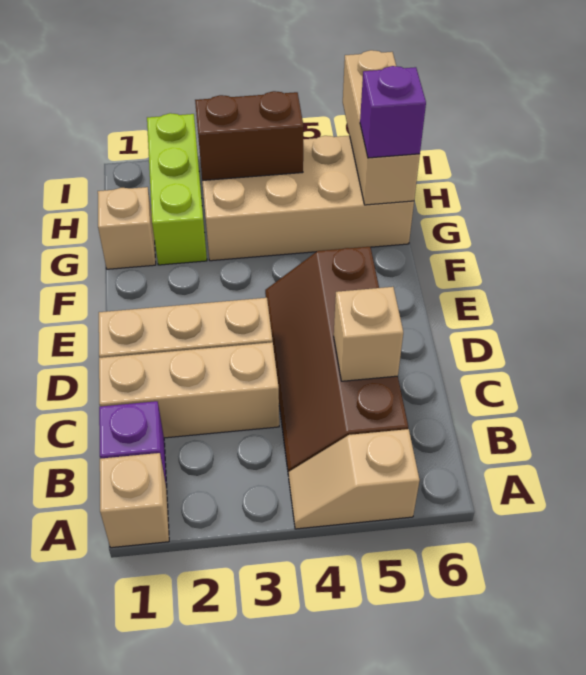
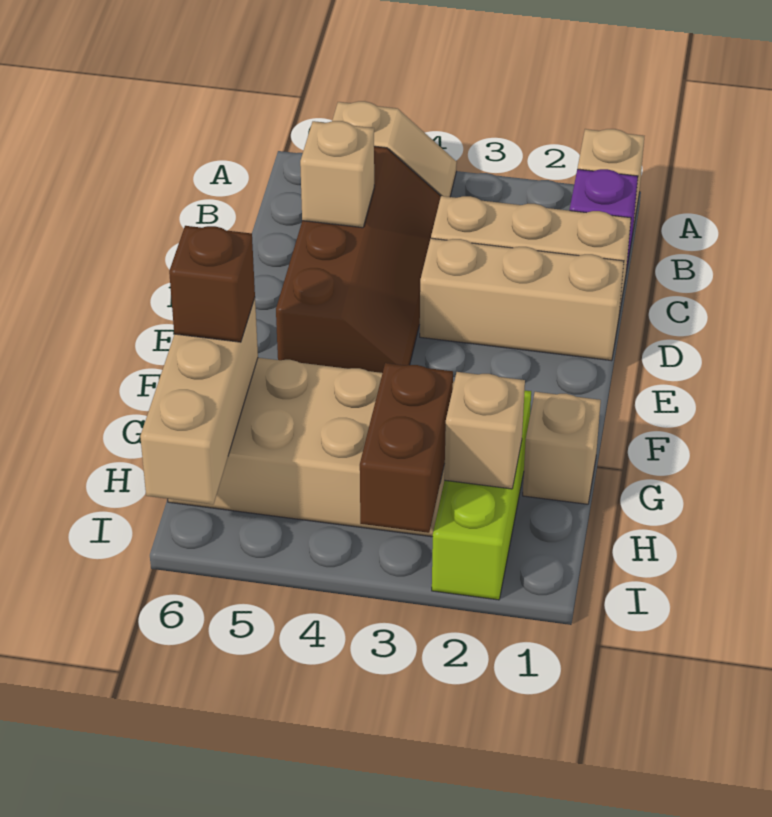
purple 1x1 brick [360,66,426,158] -> brown 1x1 brick [169,226,255,342]
none -> tan 1x1 brick [444,372,525,489]
brown 1x2 brick [195,91,304,180] -> brown 1x2 brick turned to [360,363,453,533]

